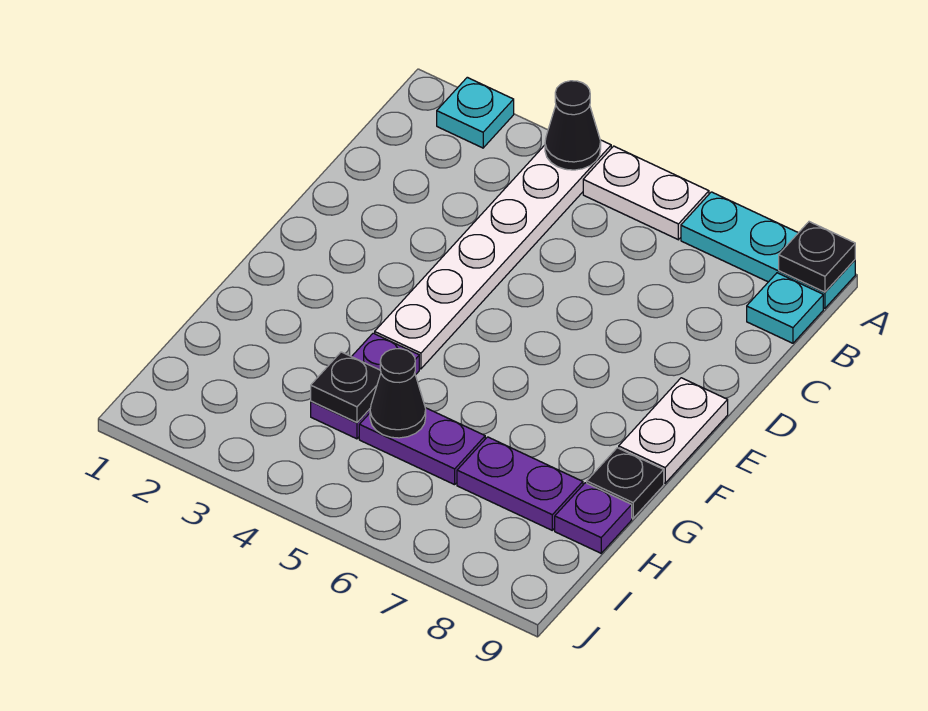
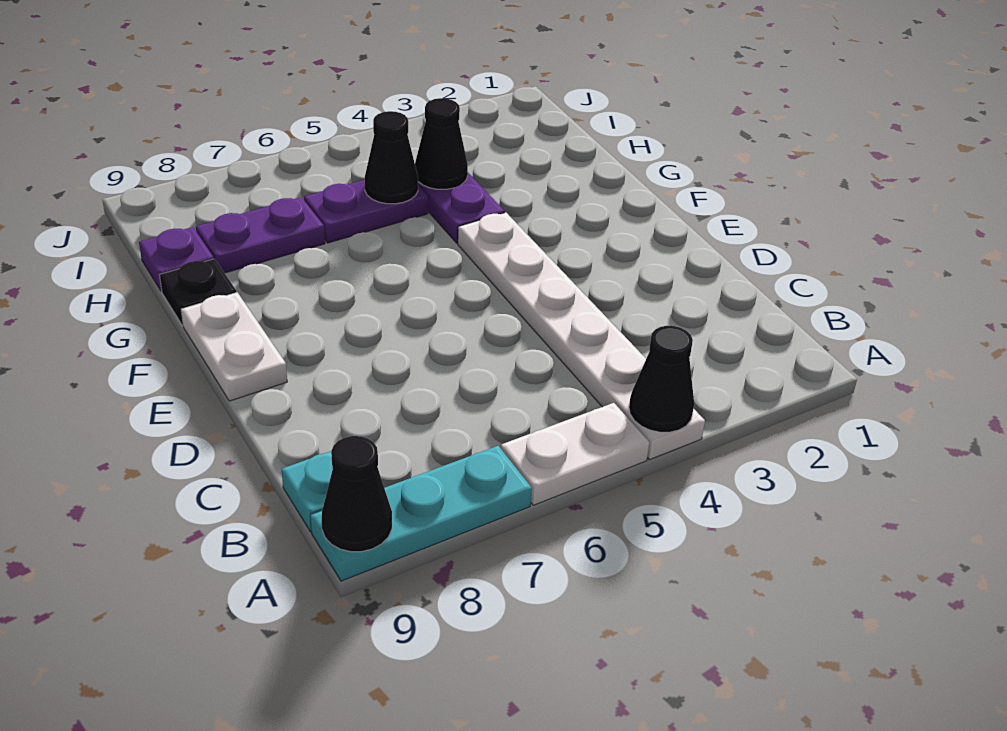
cyan 1x1 plate [437,77,514,148] -> none
black 1x1 plate [779,222,855,292] -> black 1x1 cone [322,436,392,552]
black 1x1 plate [311,352,381,422] -> black 1x1 cone [415,98,468,189]

